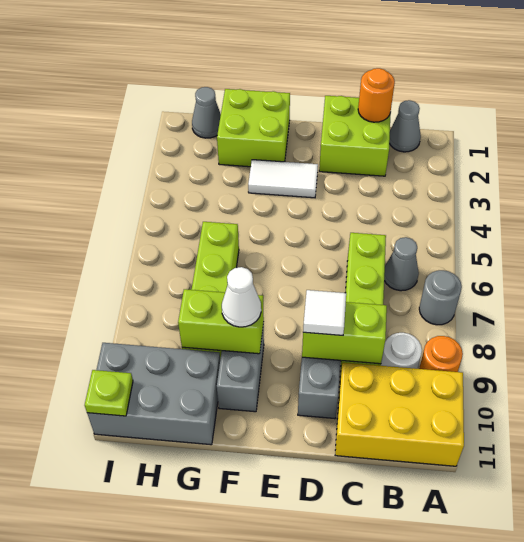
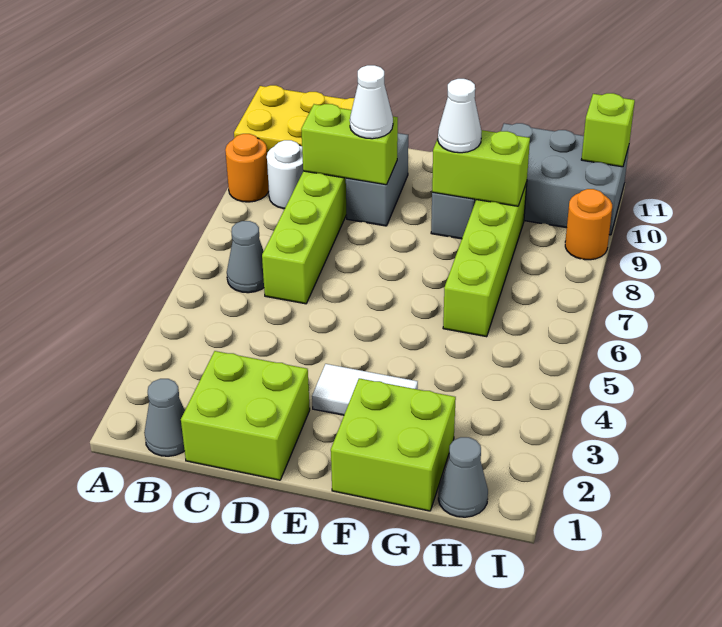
grey 1x1 round brick [419,270,462,325] -> none
orange 1x1 round brick [358,68,395,122] -> orange 1x1 round brick moved to [565,189,612,260]
white 1x1 tile [303,290,346,335] -> white 1x1 cone [350,65,393,139]
lime 1x1 plate [85,370,133,416] -> lime 1x1 brick [581,93,635,167]

